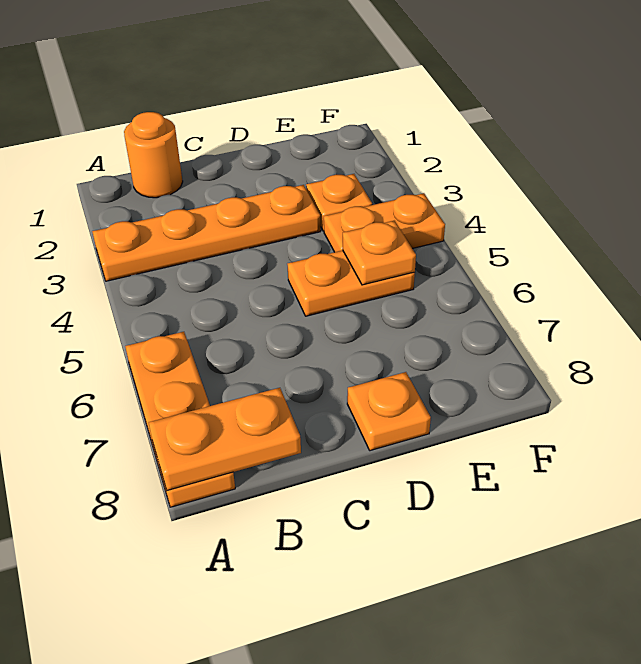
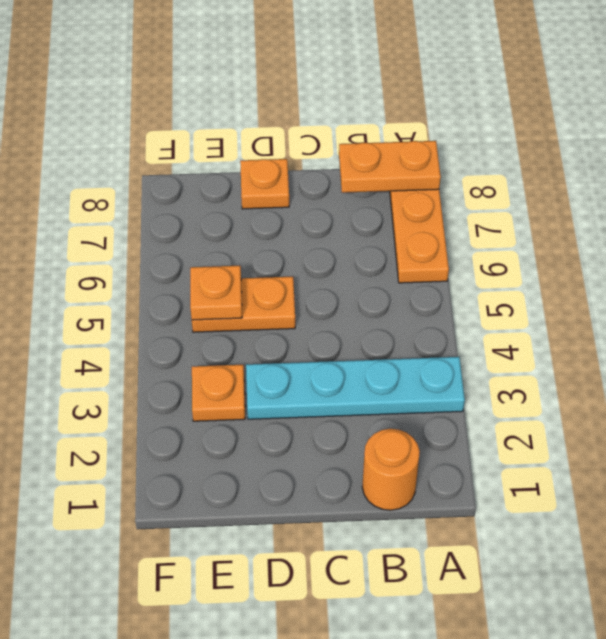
orange 1x4 plate [92,185,321,281] -> cyan 1x4 plate [246,357,465,419]
orange 1x2 plate [324,193,445,252] -> none

